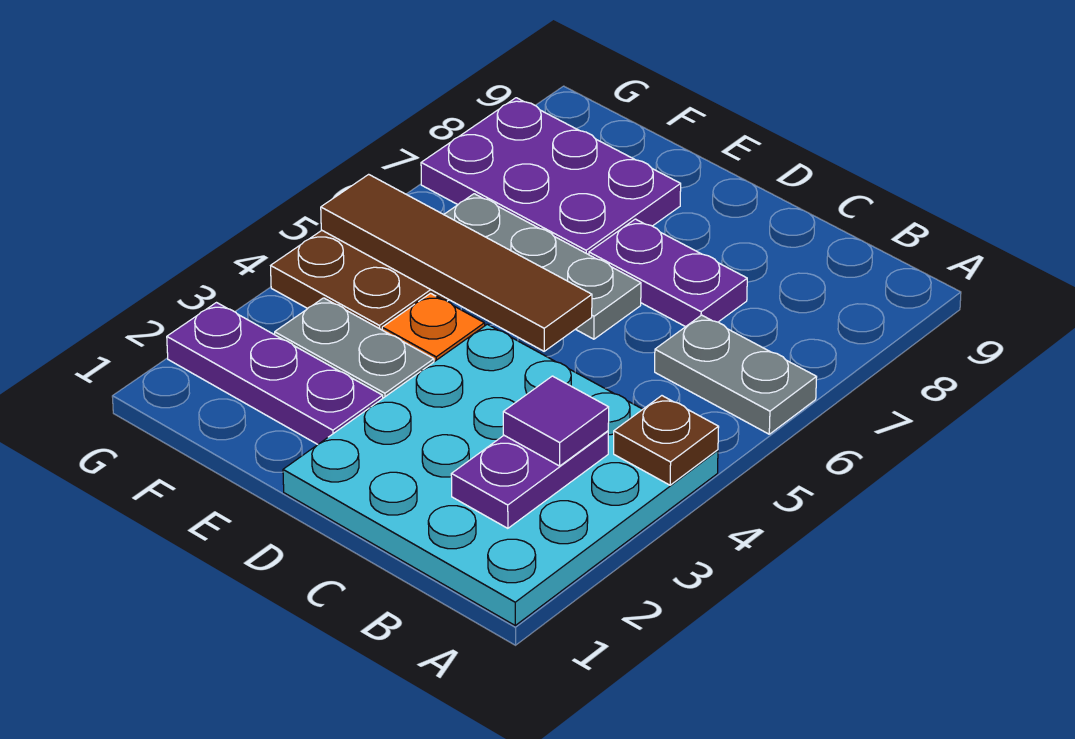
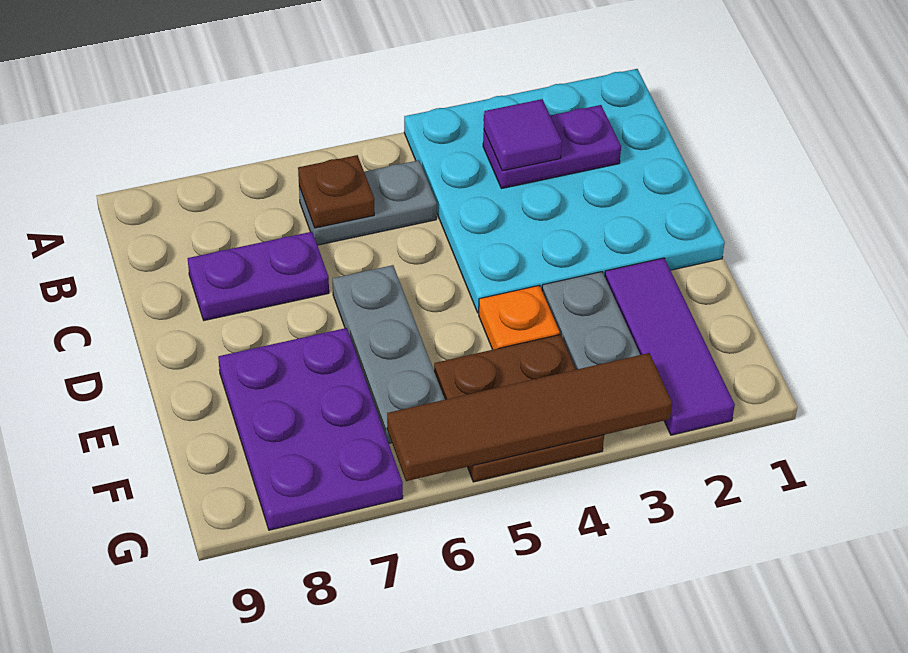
brown 1x1 plate [614,396,719,485] -> brown 1x1 plate moved to [298,155,374,228]
grey 1x2 plate [655,315,817,434] -> grey 1x2 plate turned to [299,160,437,245]
purple 1x2 plate [589,219,747,327] -> purple 1x2 plate turned to [188,232,329,321]
brown 1x4 tile [321,174,592,351] -> brown 1x4 tile turned to [387,353,672,481]
purple 1x3 plate [167,303,383,444] -> purple 1x3 tile [605,258,735,435]

